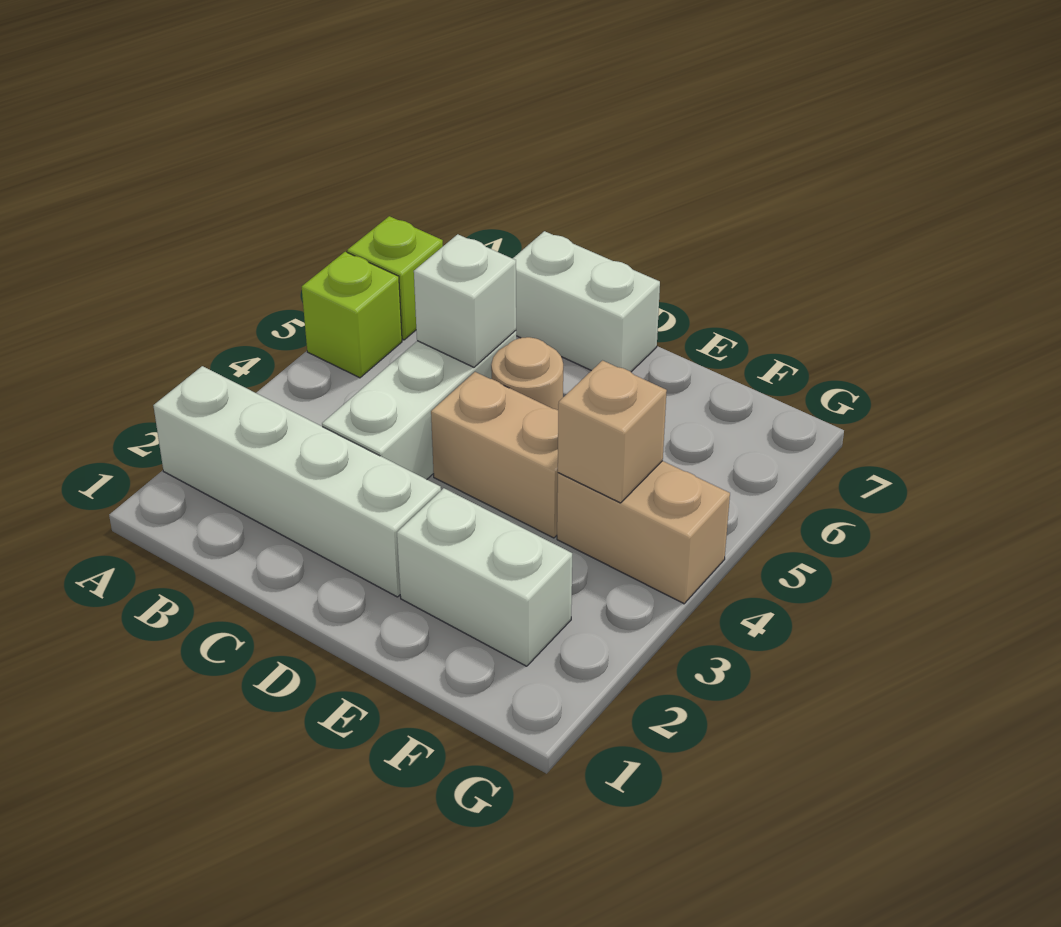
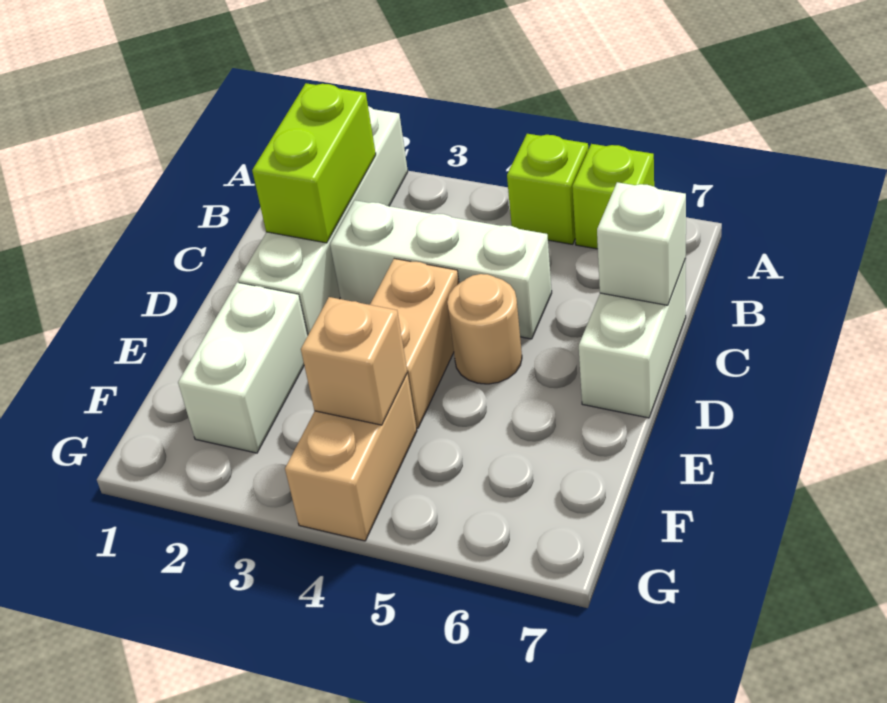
none -> lime 1x2 brick [252,83,376,243]
white 1x1 brick [414,234,516,367] -> white 1x1 brick moved to [597,182,686,305]

